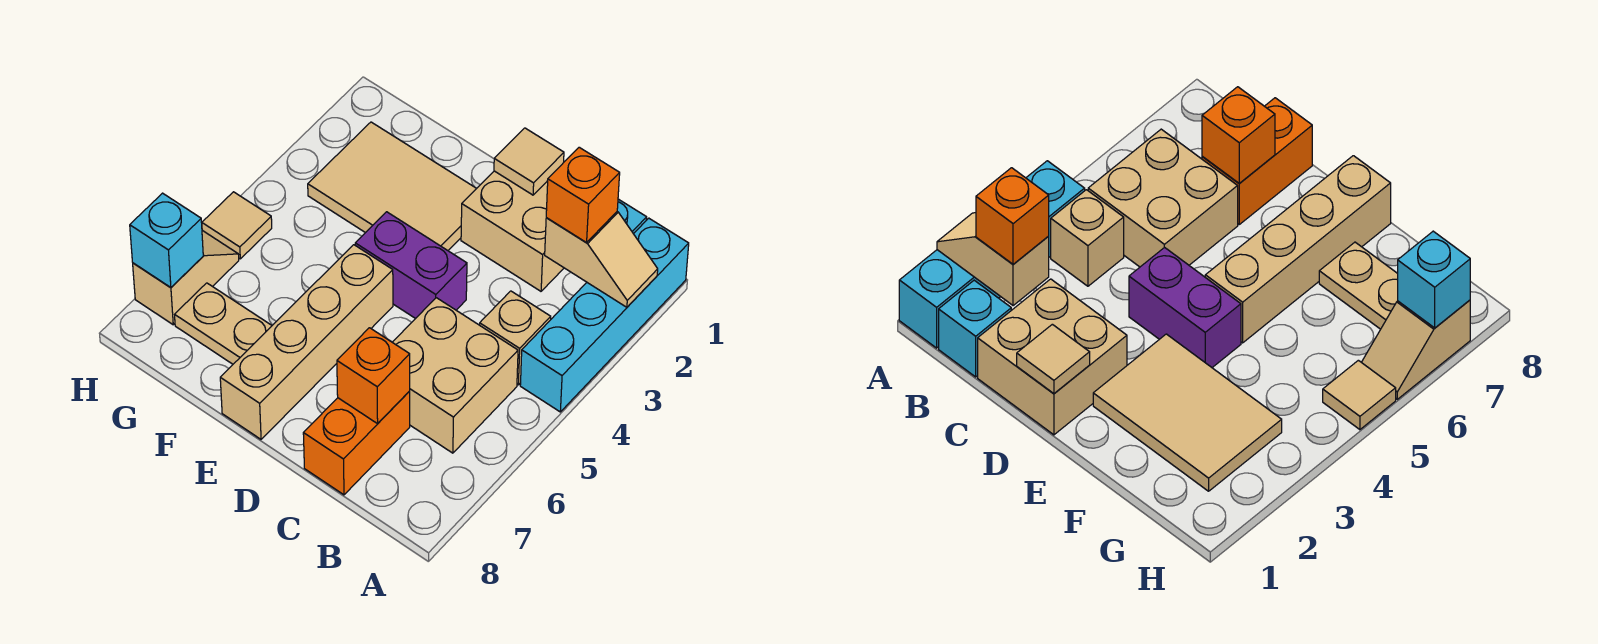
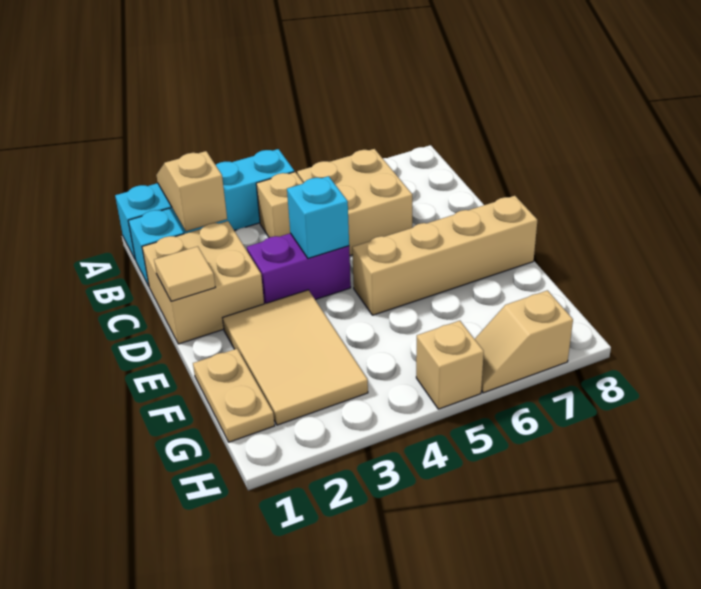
orange 1x1 brick [546,147,620,242] -> none
orange 1x2 brick [303,392,410,495] -> none
orange 1x1 brick [337,328,410,424] -> none
purple 1x2 brick [355,212,467,319] -> purple 1x2 brick turned to [247,233,351,304]
tan 1x2 plate [175,283,272,364] -> tan 1x2 plate moved to [193,349,275,442]
tan 1x1 tile [202,192,272,259] -> tan 1x1 brick [416,321,484,409]
cyan 1x1 brick [130,193,203,288] -> cyan 1x1 brick moved to [287,176,349,258]

